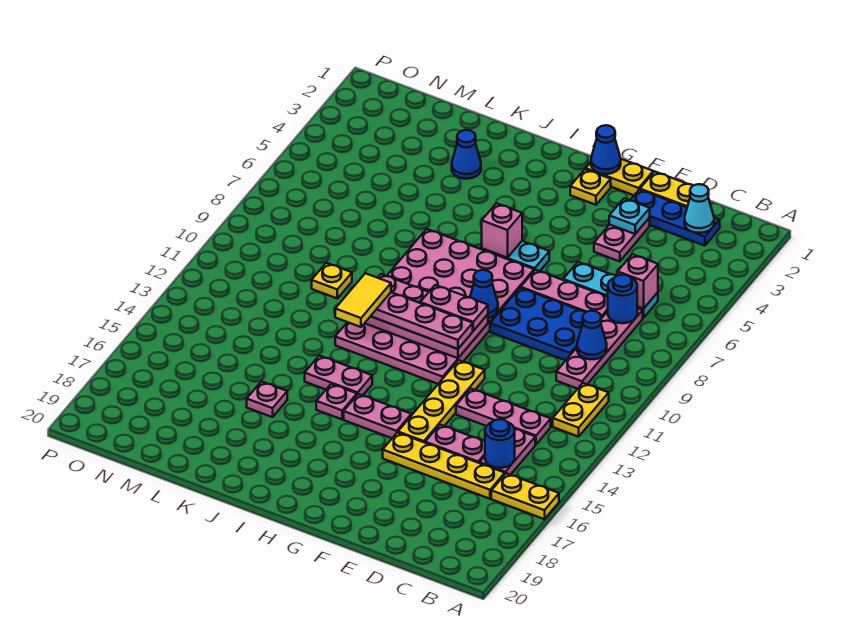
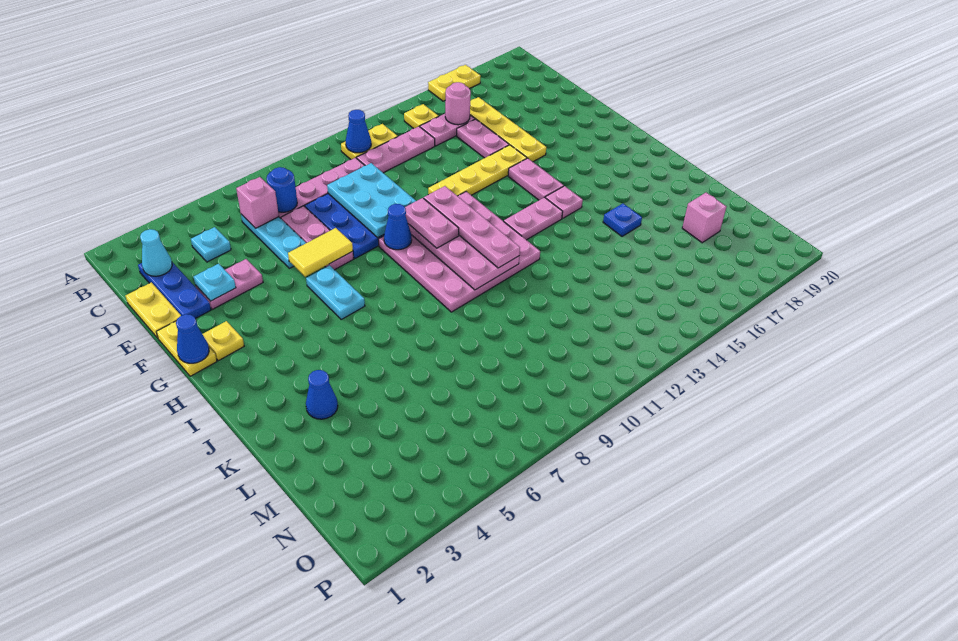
yellow 1x2 plate [491,473,559,519] -> yellow 1x2 plate turned to [428,65,481,101]
none -> cyan 1x1 plate [191,227,231,262]
blue 1x1 cone [577,311,607,359] -> blue 1x1 cone moved to [346,110,371,153]
pink 1x3 plate [456,388,551,444] -> pink 1x3 plate turned to [357,127,435,173]
blue 1x1 round brick [485,419,515,468] -> pink 1x1 round brick [445,82,471,125]
none -> cyan 2x3 plate [327,163,416,237]
pink 4x6 plate [335,229,534,384] -> pink 4x4 plate [379,192,540,312]
pink 1x1 brick [482,203,522,258] -> pink 1x1 brick moved to [682,193,726,243]
pink 1x2 plate [305,356,372,396] -> pink 1x2 plate turned to [504,197,563,240]
yellow 1x2 tile [335,273,391,327] -> yellow 1x2 tile moved to [288,228,353,277]
pink 1x1 plate [247,382,287,417] -> blue 1x1 plate [603,204,642,236]
yellow 1x1 plate [312,263,352,298] -> yellow 1x1 plate moved to [404,104,439,129]

